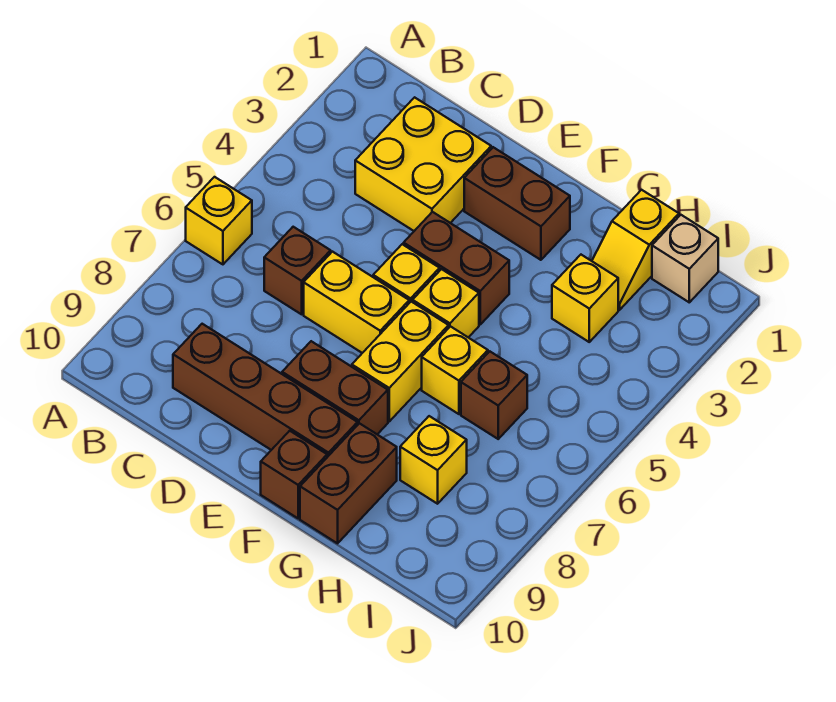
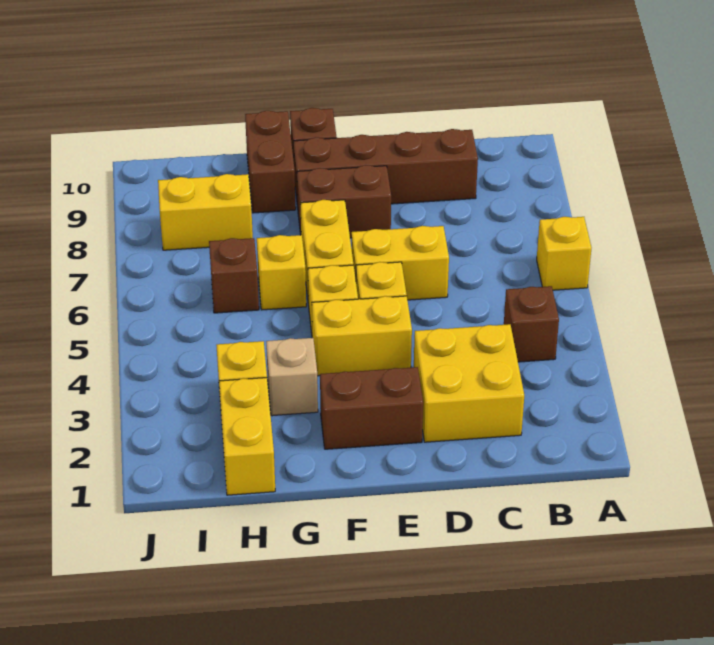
brown 1x1 brick [264,227,331,314] -> brown 1x1 brick moved to [504,286,559,362]
brown 1x2 brick [404,212,509,324] -> yellow 1x2 brick [312,296,412,376]
yellow 1x2 slope [592,190,679,310] -> yellow 1x2 brick [219,378,275,495]
yellow 1x1 brick [400,416,467,504] -> yellow 1x2 brick [158,174,253,250]
tan 1x1 brick [652,215,718,302] -> tan 1x1 brick moved to [266,338,318,416]

